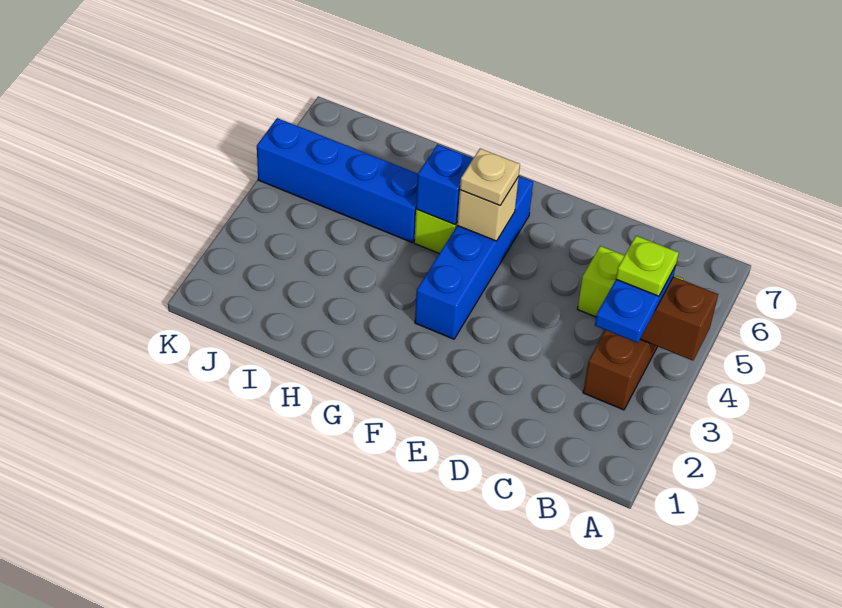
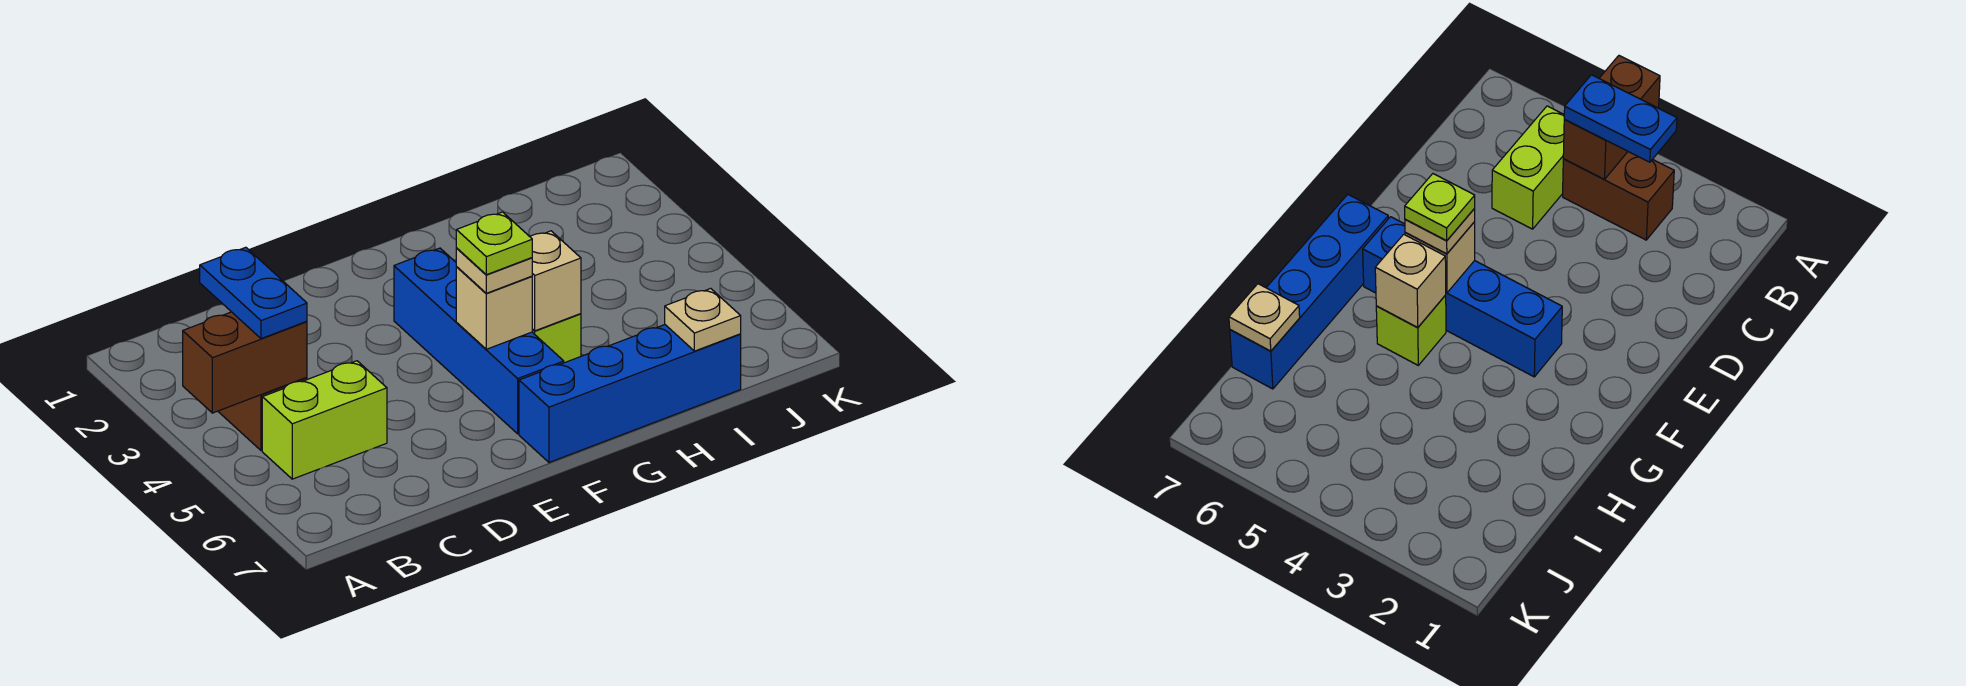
lime 1x1 plate [616,236,679,296] -> lime 1x1 plate moved to [456,212,532,275]
blue 1x1 brick [416,145,473,225] -> tan 1x1 brick [530,231,581,331]
blue 1x4 brick [257,118,418,242] -> blue 1x4 brick moved to [519,325,741,462]
none -> tan 1x1 plate [665,288,741,351]

